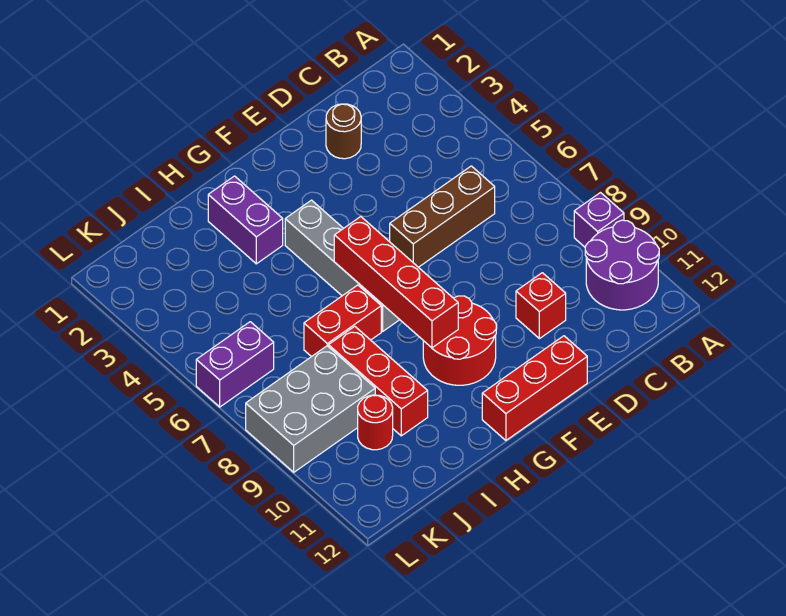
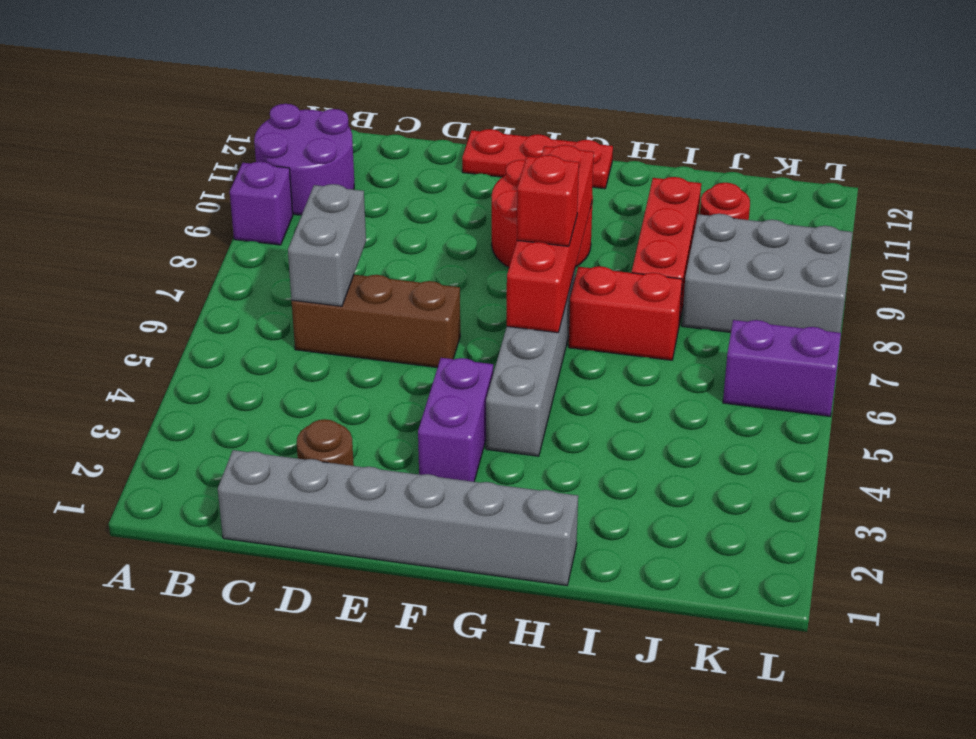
none -> grey 1x6 brick [218,450,578,585]
none -> grey 1x2 brick [288,184,366,306]
red 1x1 brick [516,273,566,339] -> red 1x1 brick moved to [517,155,579,246]
red 1x3 brick [482,336,587,440] -> red 1x3 plate [462,129,613,189]
purple 1x2 brick [208,176,283,264] -> purple 1x2 brick moved to [418,358,493,482]

